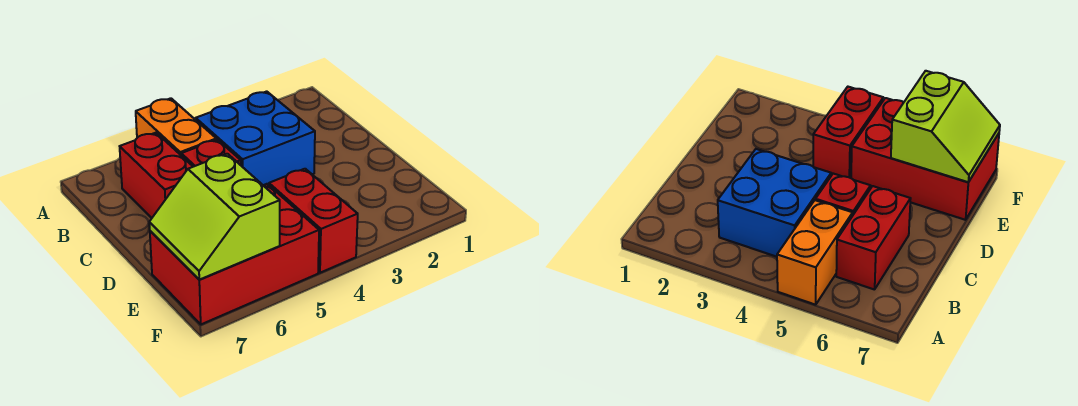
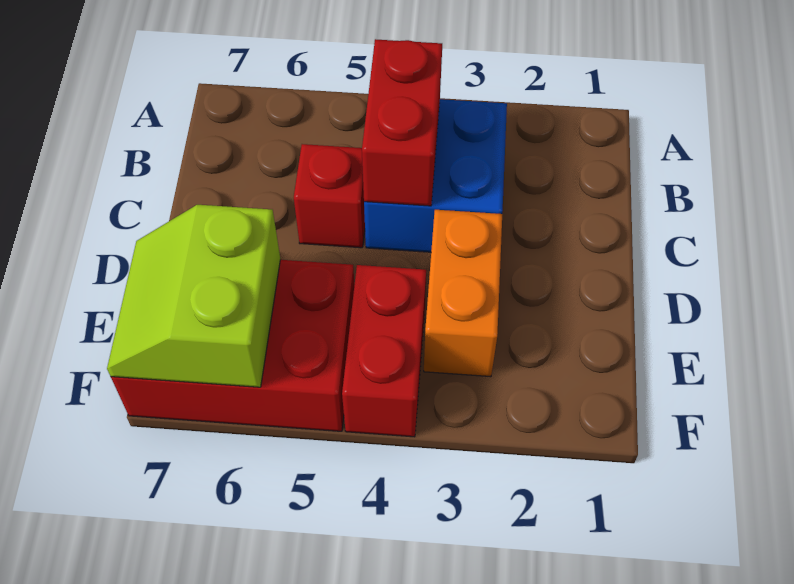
orange 1x2 brick [136,98,216,155] -> orange 1x2 brick moved to [424,210,502,377]
red 1x2 brick [120,133,193,218] -> red 1x2 brick moved to [362,39,442,206]

